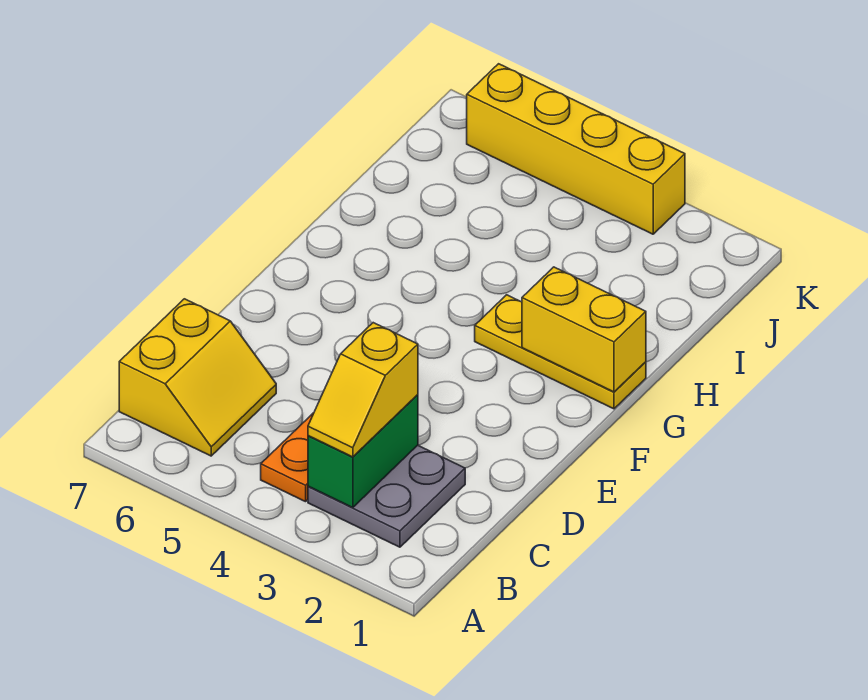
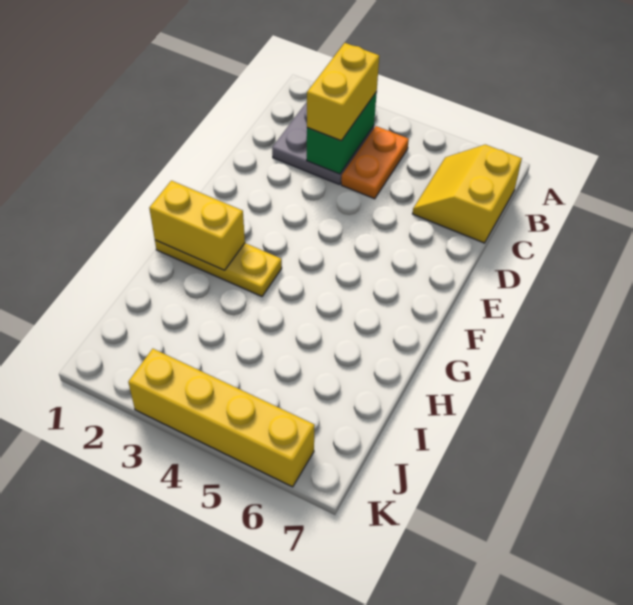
yellow 1x2 slope [308,323,418,457] -> yellow 1x2 brick [307,43,379,141]

